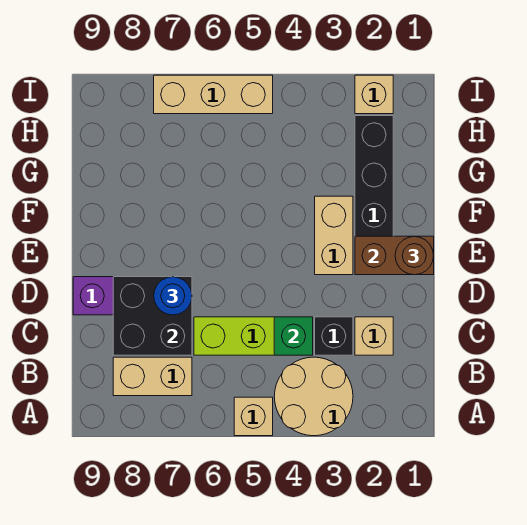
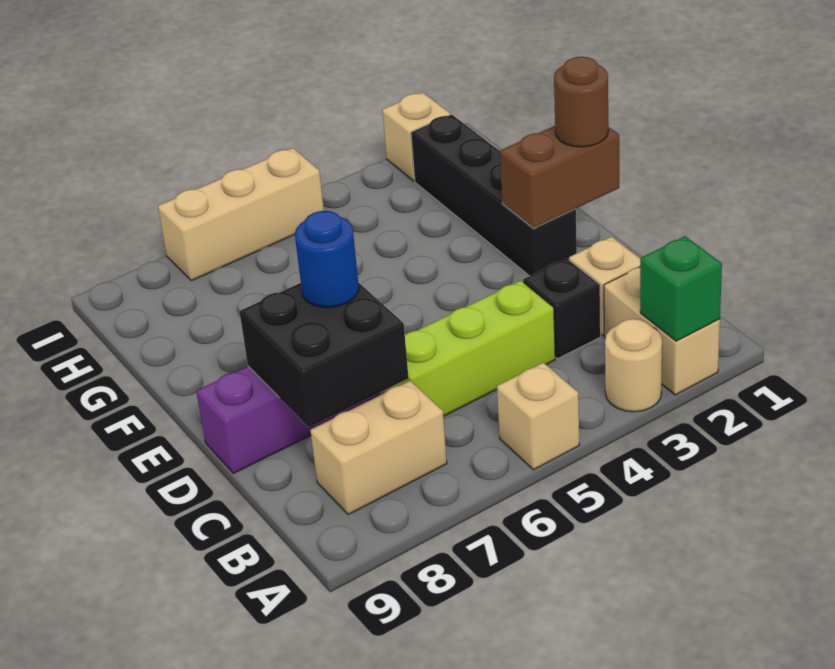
tan 2x2 round brick [274,357,353,436] -> tan 1x1 round brick [605,319,662,412]
green 1x1 brick [274,317,313,355] -> green 1x1 brick moved to [640,236,722,341]
tan 1x2 brick [315,196,353,275] -> tan 1x2 brick moved to [604,267,720,395]

